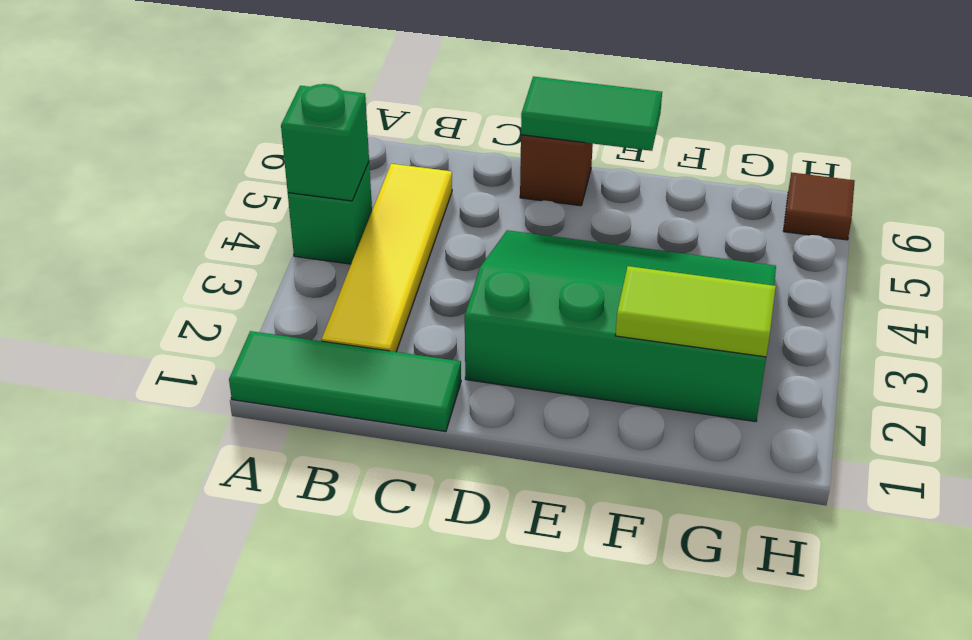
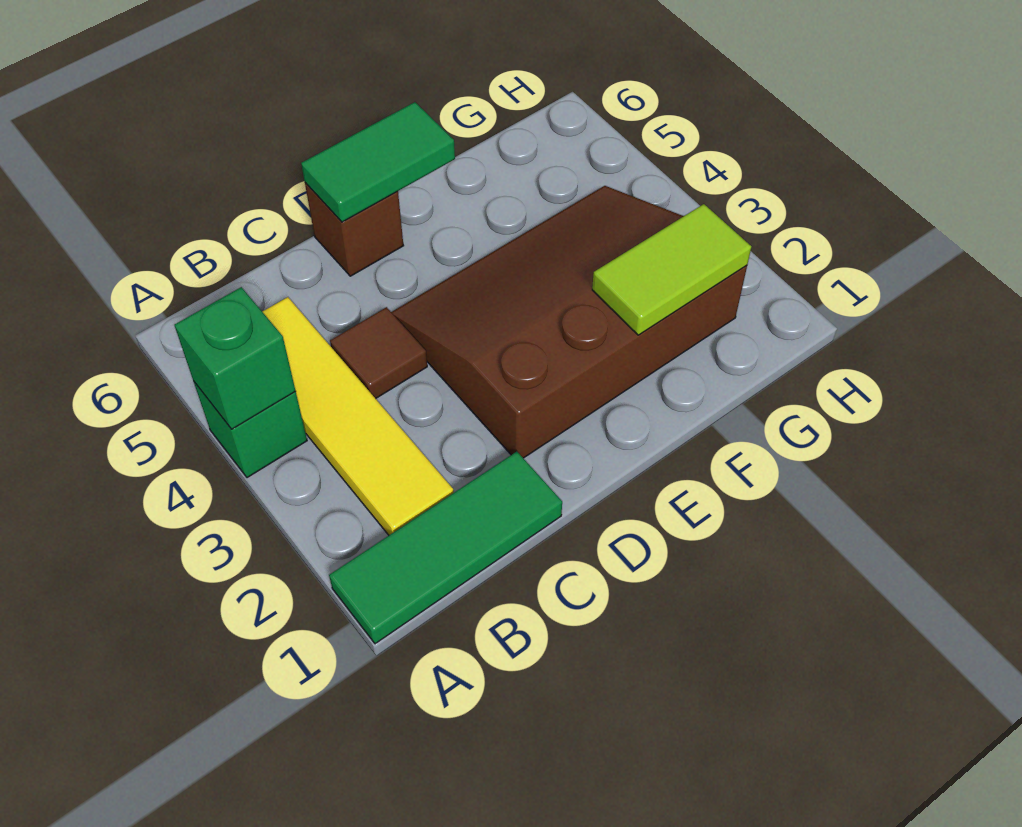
green 3x4 slope [465,230,776,422] -> brown 3x4 slope [391,186,747,458]
brown 1x1 tile [783,172,855,240] -> brown 1x1 tile moved to [330,307,427,399]

